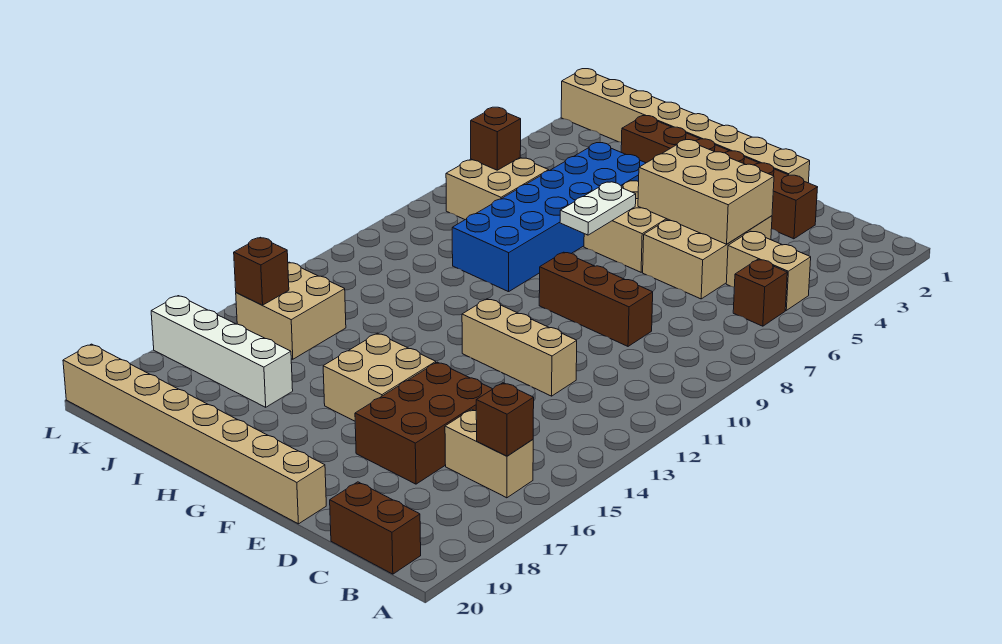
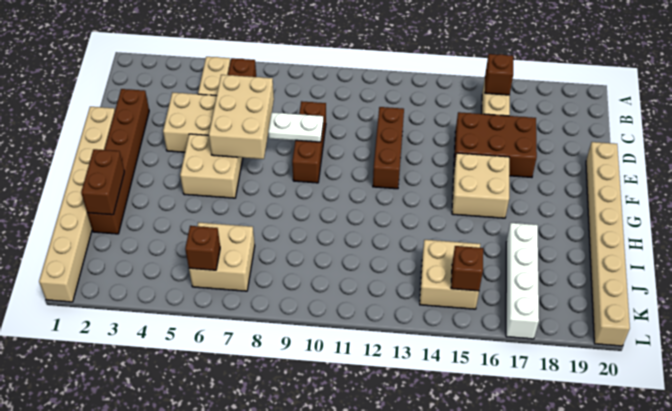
brown 1x2 brick [330,482,421,574] -> brown 1x2 brick moved to [81,149,124,215]
tan 2x3 brick [638,140,774,244] -> tan 2x3 brick moved to [209,75,274,159]
tan 1x3 brick [462,299,577,396] -> brown 1x3 brick [373,107,404,189]
white 1x2 plate [560,182,636,235] -> white 1x2 plate moved to [268,112,323,142]
blue 2x6 brick [452,143,645,292] -> none

